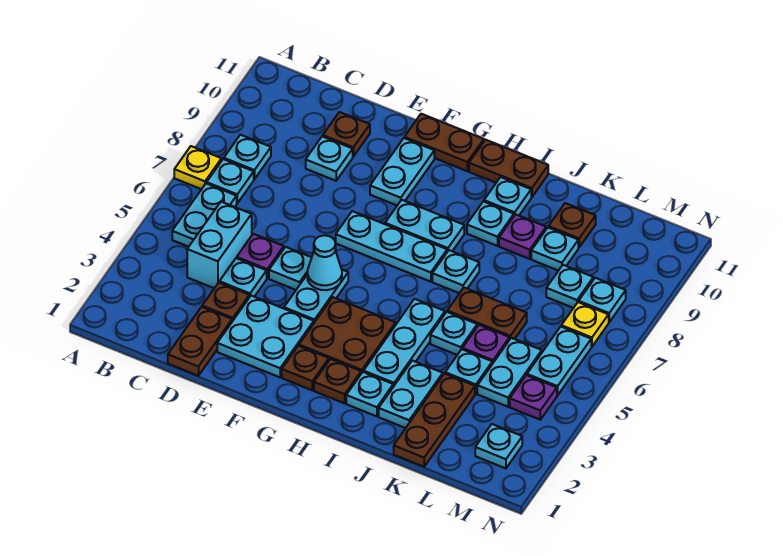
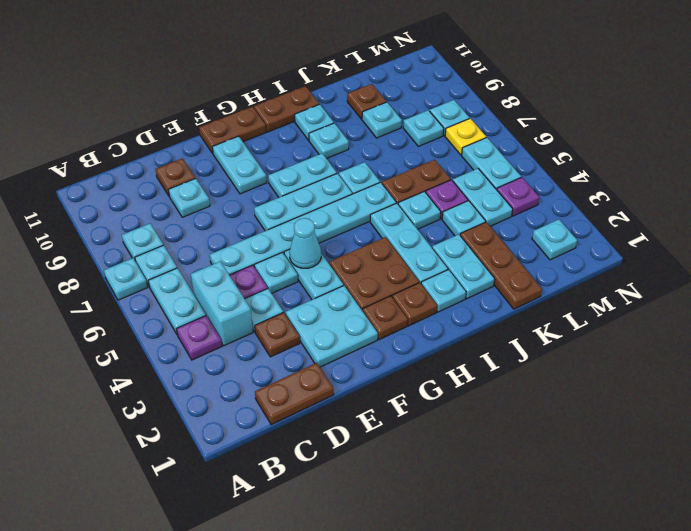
yellow 1x1 plate [174,146,221,189] -> cyan 1x1 plate [104,258,148,300]
brown 1x2 plate [168,307,232,376] -> brown 1x2 plate turned to [255,363,334,425]
none -> cyan 1x6 plate [210,182,396,275]
purple 1x1 plate [499,214,546,259] -> purple 1x1 plate moved to [177,316,222,360]

